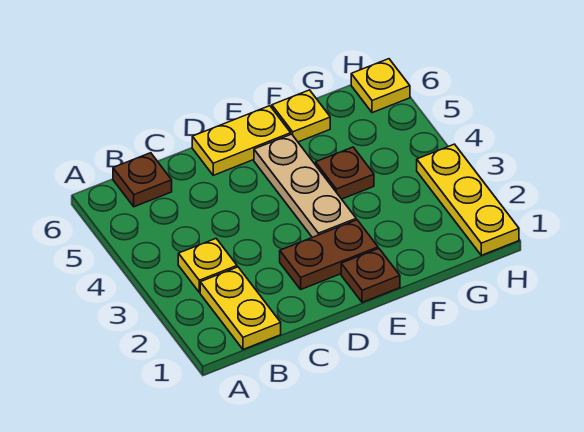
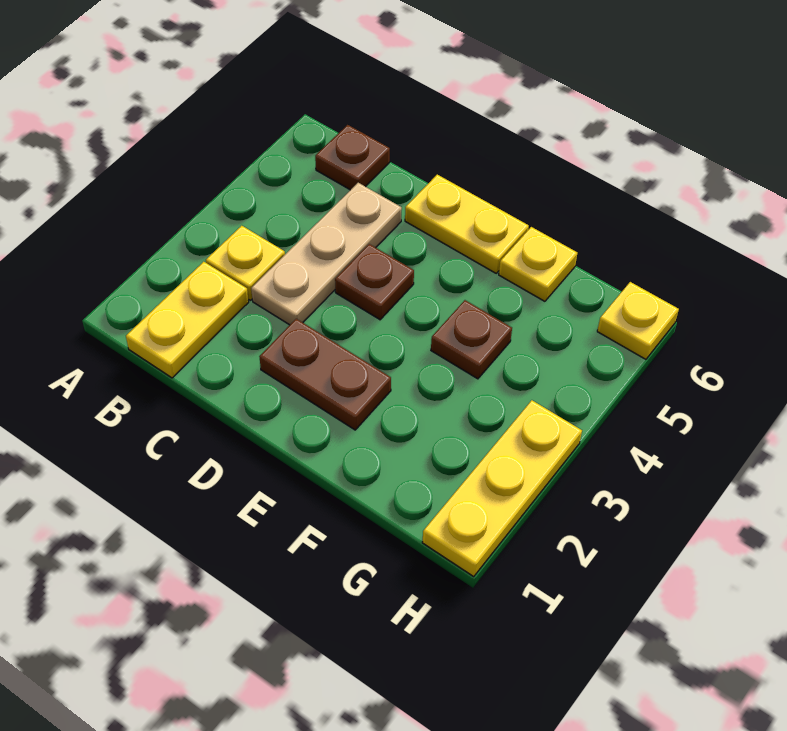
brown 1x1 plate [341,249,400,302] -> brown 1x1 plate moved to [335,244,414,320]
tan 1x3 plate [254,134,356,237] -> tan 1x3 plate moved to [251,183,402,325]

